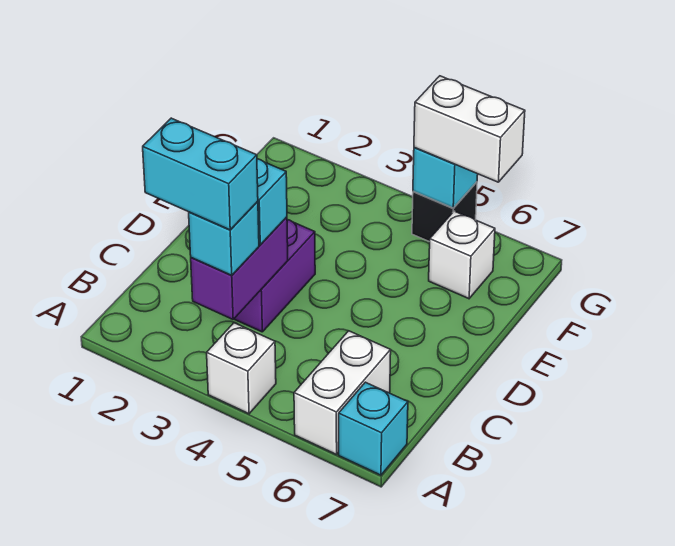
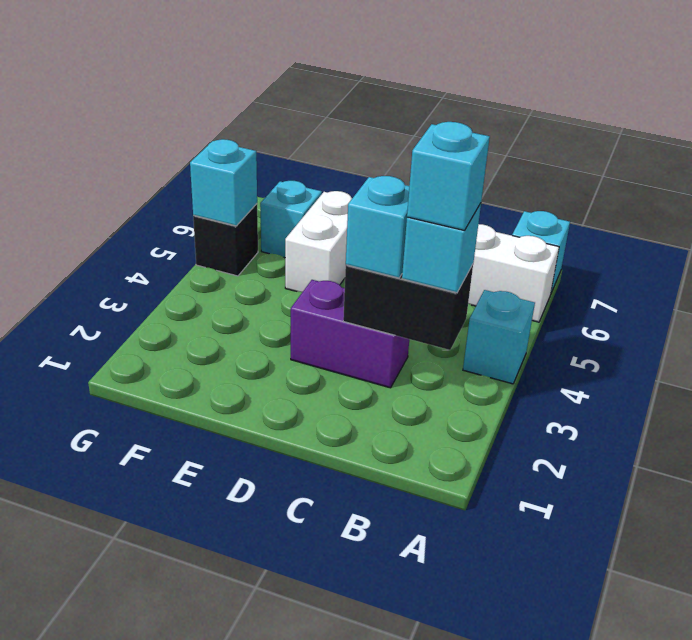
white 1x1 brick [207,323,276,414] -> cyan 1x1 brick [463,290,535,384]
cyan 1x2 brick [143,118,258,230] -> cyan 1x1 brick [407,122,490,231]
purple 1x2 brick [191,217,288,319] -> black 1x2 brick [343,265,473,350]
white 1x1 brick [429,211,495,299] -> cyan 1x1 brick [260,181,322,258]
white 1x2 brick [414,76,525,182] -> white 1x2 brick moved to [285,191,352,292]

